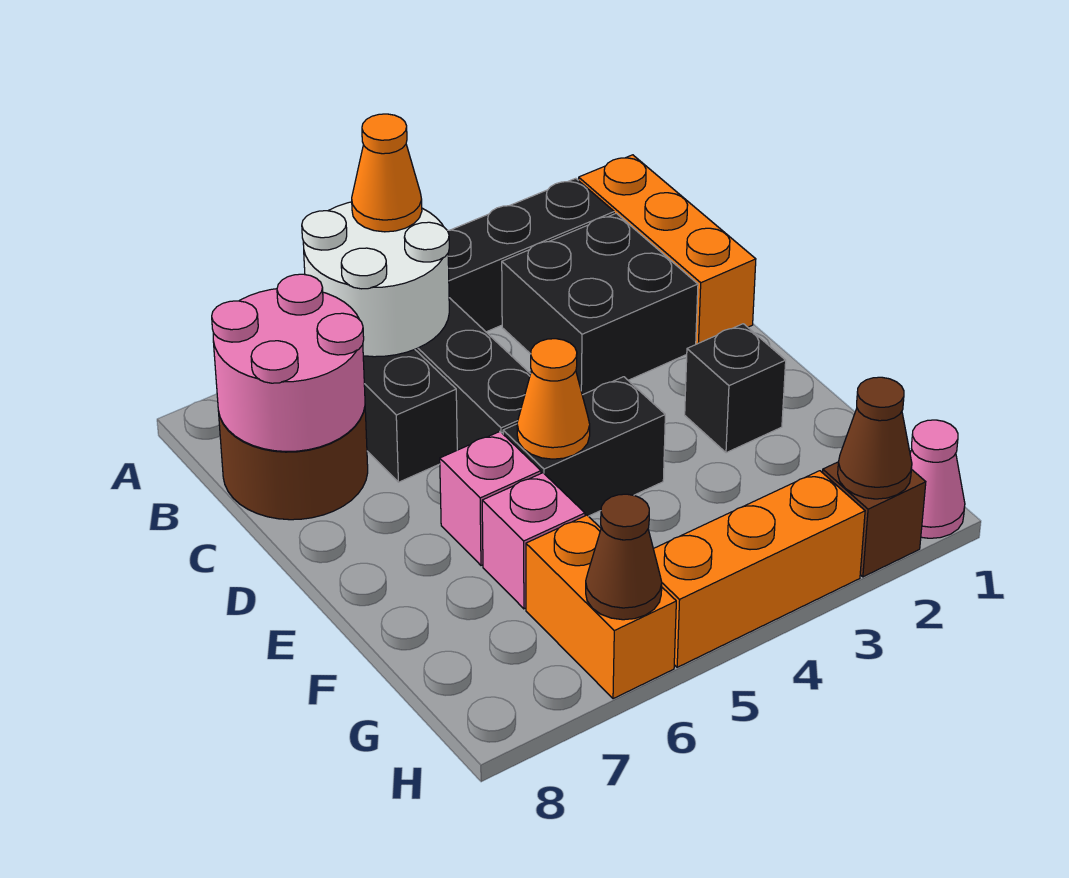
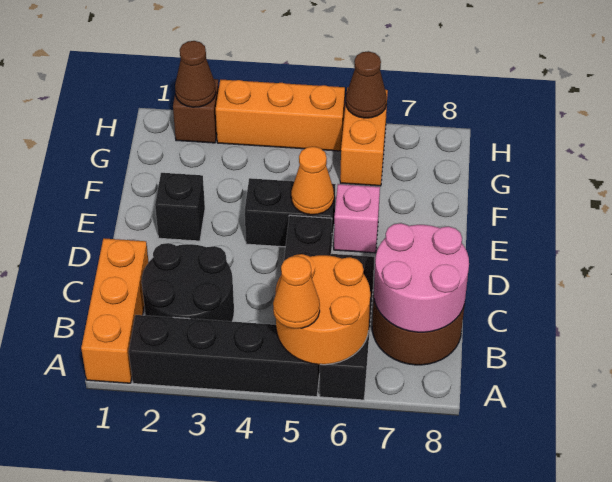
white 2x2 round brick [302,202,449,357] -> orange 2x2 round brick [275,254,370,365]
black 2x2 brick [502,213,698,395] -> black 2x2 round brick [142,243,234,322]
pink 1x1 brick [482,473,585,609] -> none
pink 1x1 cone [910,420,965,538] -> none

